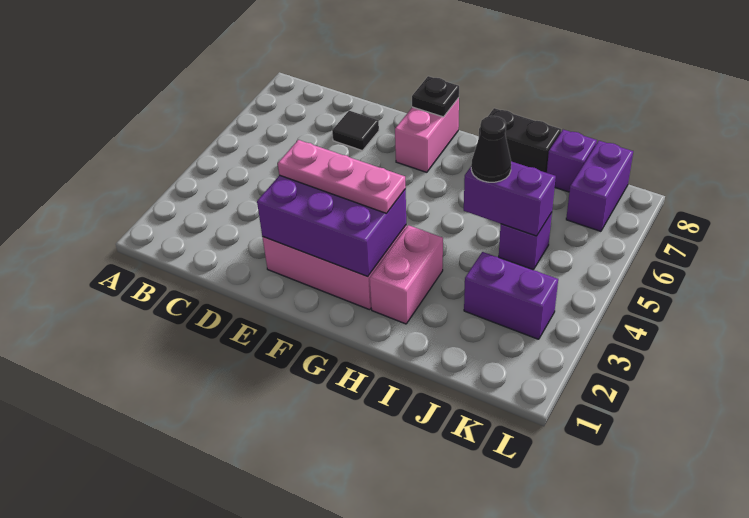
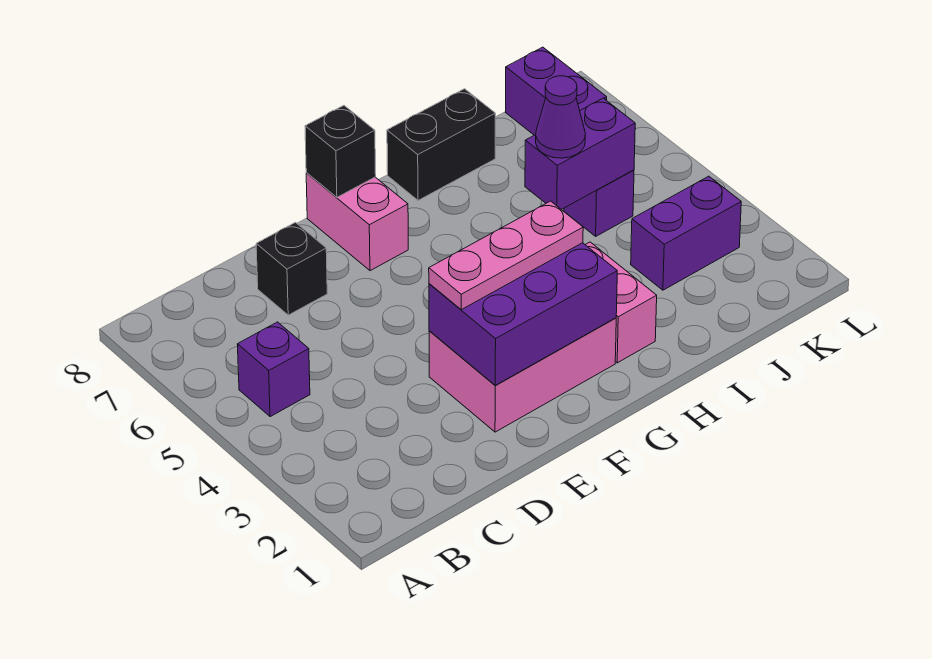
black 1x1 tile [332,111,379,151] -> black 1x1 brick [256,223,327,315]
black 1x1 plate [412,76,459,117] -> black 1x1 brick [305,106,376,197]
black 1x1 cone [471,116,511,182] -> purple 1x1 cone [536,76,585,158]
purple 1x1 brick [547,130,597,192] -> purple 1x1 brick moved to [237,322,310,417]

